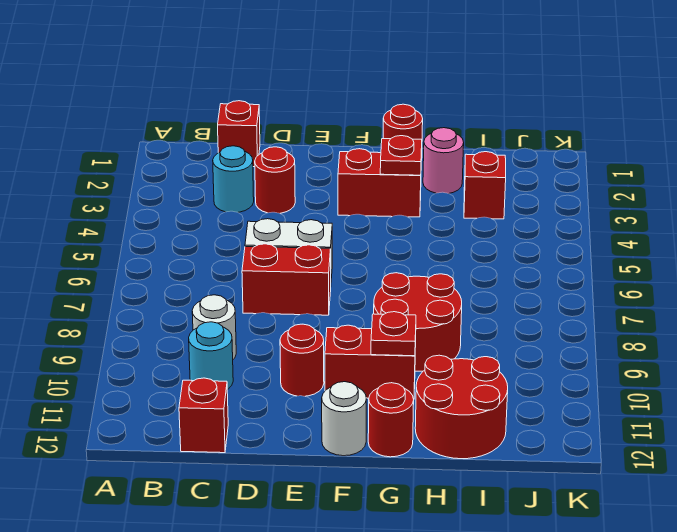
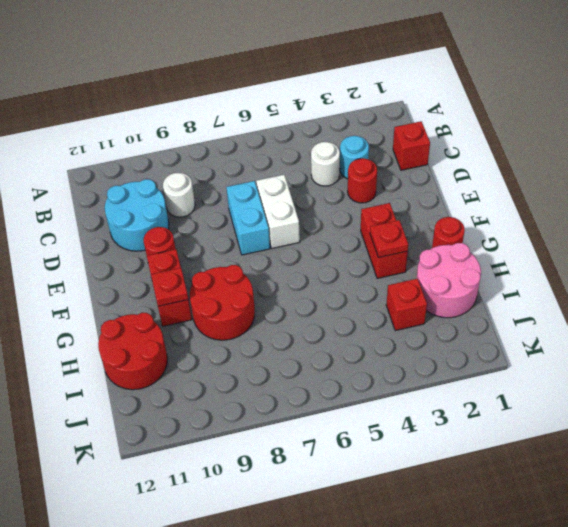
cyan 1x1 round brick [189,322,233,390] -> cyan 2x2 round brick [105,179,169,251]
red 1x1 brick [179,378,228,453] -> none
red 1x2 brick [242,244,331,315] -> cyan 1x2 brick [226,181,270,255]
white 1x1 round brick [322,382,366,456] -> white 1x1 round brick moved to [311,142,340,186]
red 1x1 round brick [368,383,414,457] -> none
pink 1x1 round brick [423,128,464,193] -> pink 2x2 round brick [417,243,481,318]

